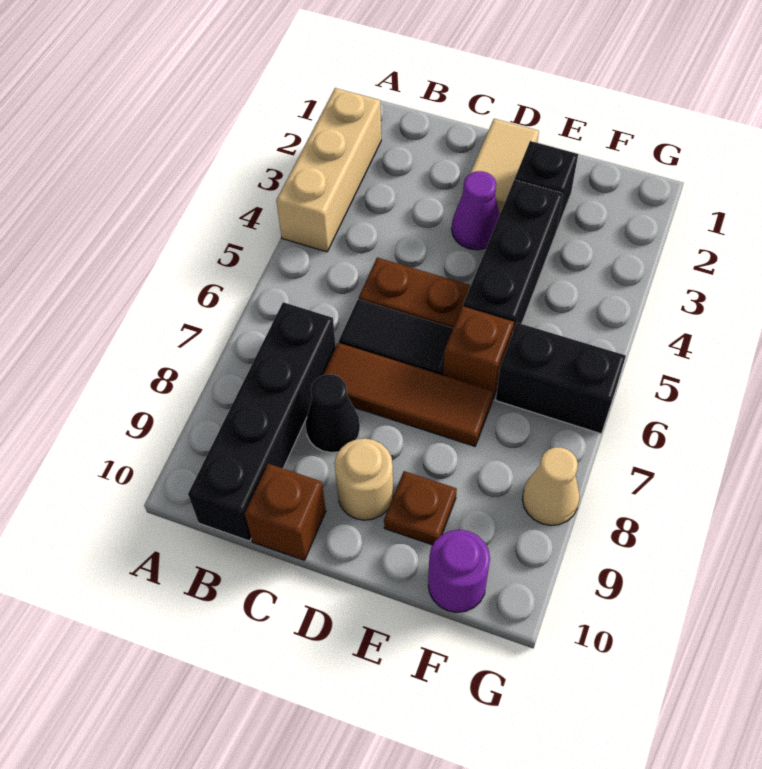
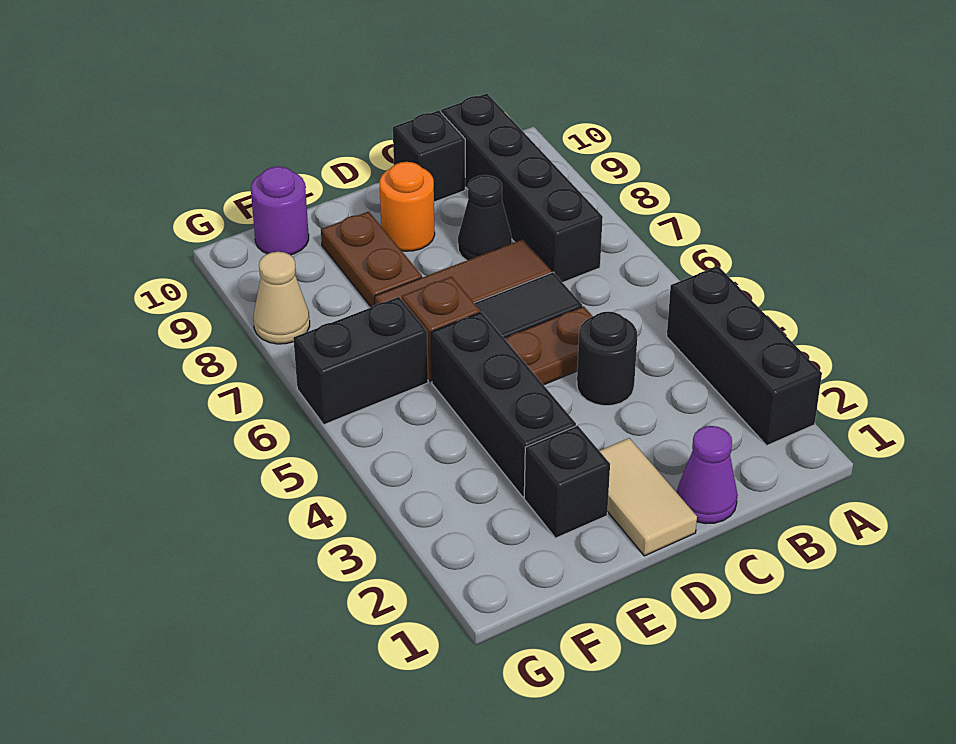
tan 1x3 brick [276,88,381,252] -> black 1x3 brick [667,266,822,445]
none -> black 1x1 round brick [577,312,637,406]
brown 1x1 brick [245,464,326,560] -> black 1x1 brick [393,111,465,202]
purple 1x1 cone [452,171,499,250] -> purple 1x1 cone moved to [677,426,738,524]
tan 1x1 round brick [334,438,393,520] -> orange 1x1 round brick [380,162,435,251]
brown 1x1 plate [384,471,457,545] -> brown 1x2 plate [321,212,422,307]

